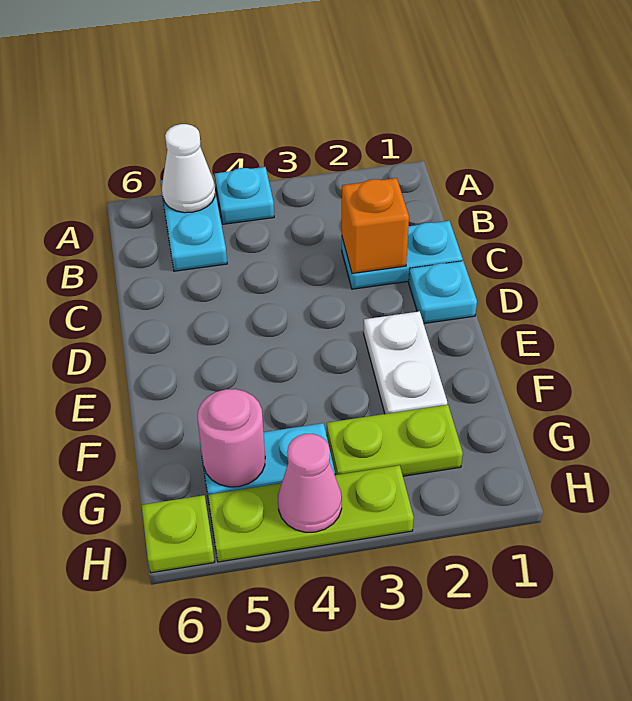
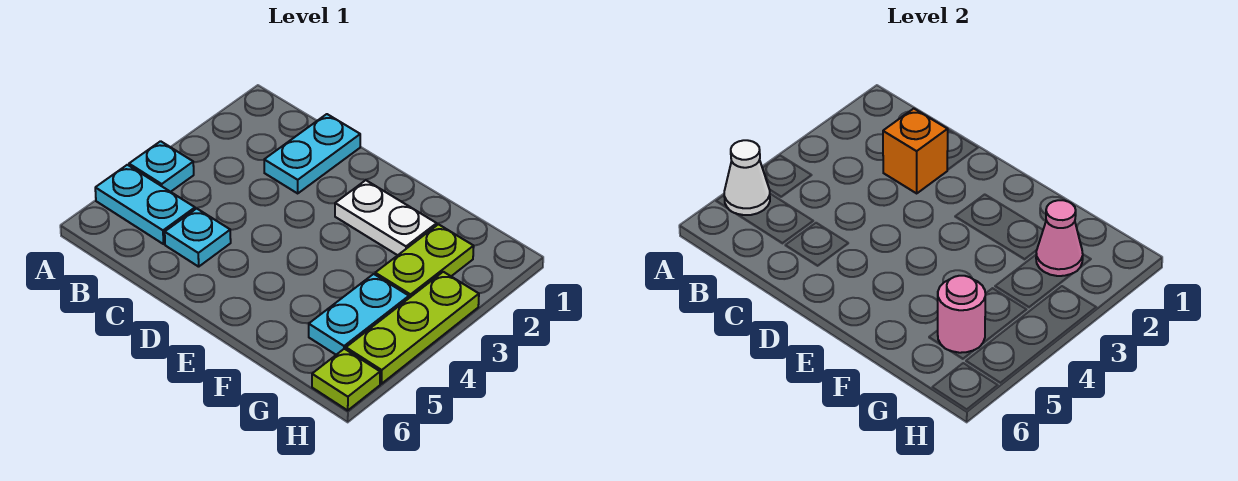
cyan 1x1 plate [409,261,477,323] -> cyan 1x1 plate moved to [165,209,231,267]
pink 1x1 cone [278,434,342,532] -> pink 1x1 cone moved to [1036,200,1083,276]

